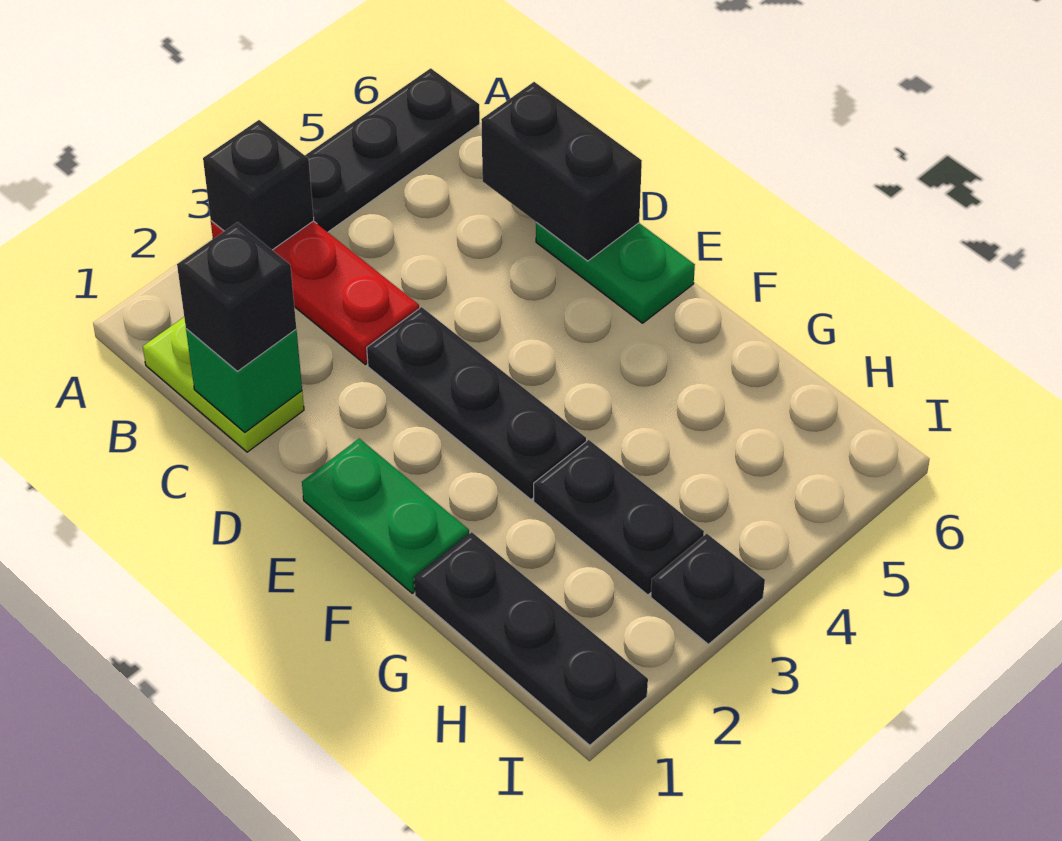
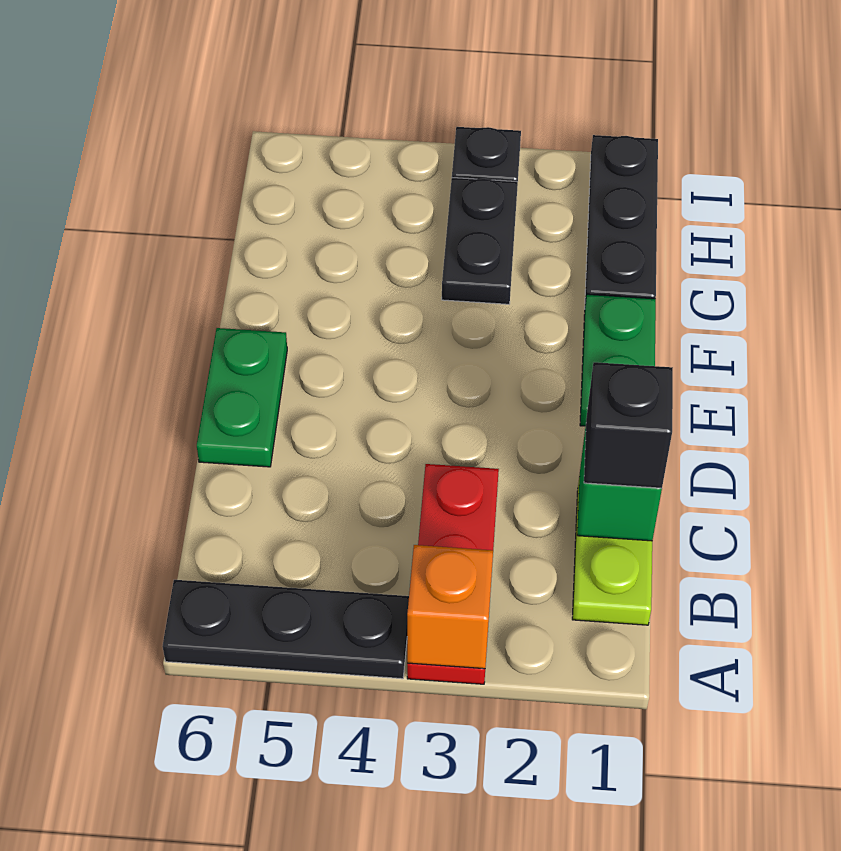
black 1x1 brick [203,120,314,250] -> orange 1x1 brick [407,545,493,669]
black 1x2 brick [481,82,642,261] -> none
black 1x3 plate [367,307,586,499] -> none

